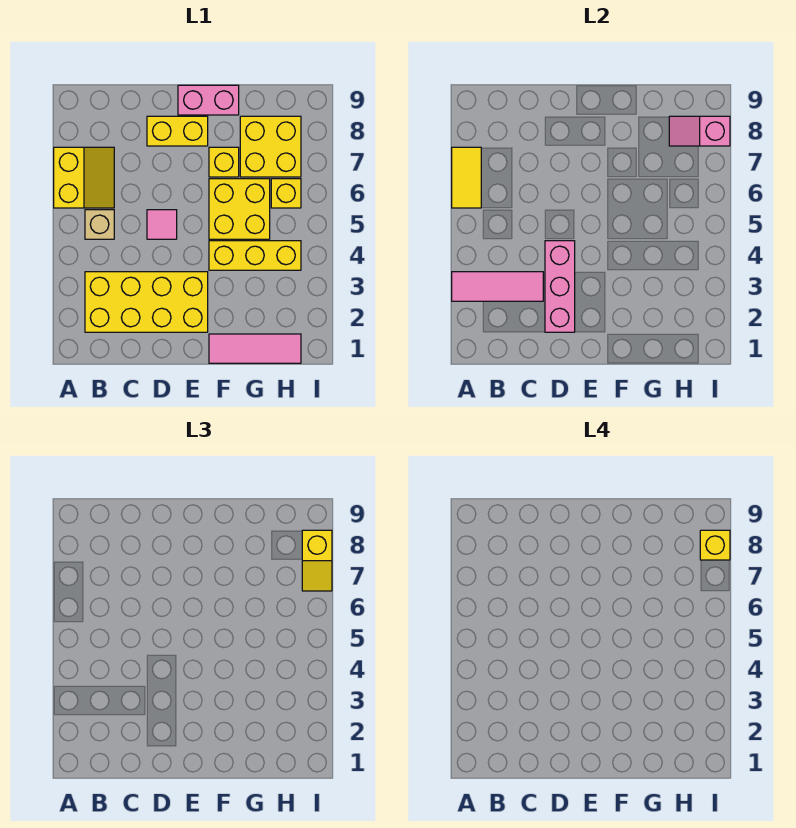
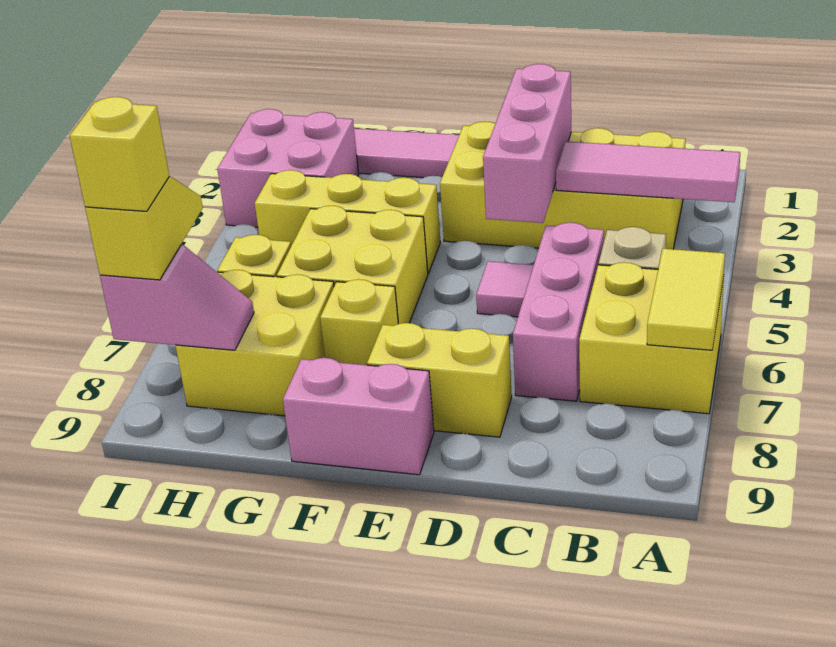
yellow 2x2 slope [54,147,114,208] -> yellow 2x2 brick [579,262,724,414]
none -> pink 1x3 brick [513,222,604,401]
none -> pink 2x2 brick [217,109,359,227]

